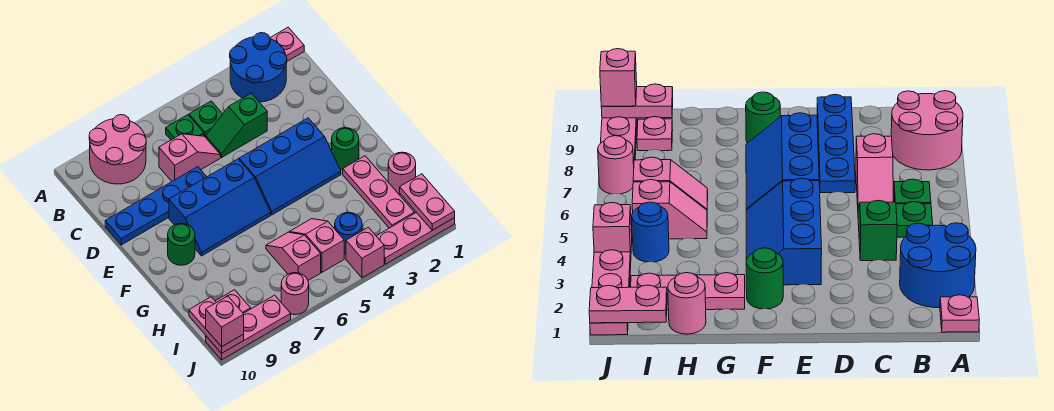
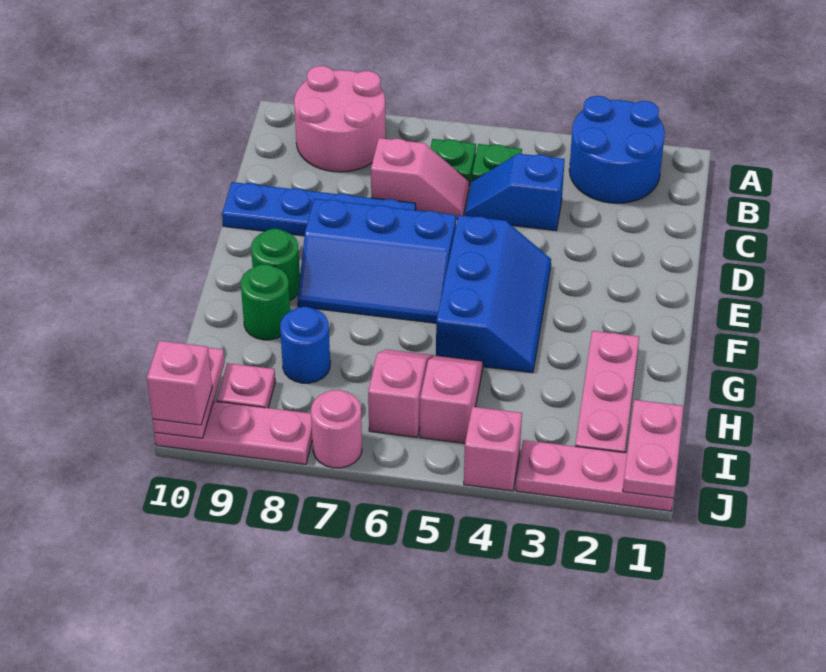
pink 1x1 plate [270,27,304,61] -> none
green 1x2 slope [206,93,267,157] -> blue 1x2 slope [465,154,565,231]
blue 2x3 slope [239,118,341,215] -> blue 2x3 slope turned to [436,215,551,373]
green 1x1 round brick [332,128,359,169] -> green 1x1 round brick moved to [241,264,290,340]
pink 1x1 round brick [388,152,416,194] -> none
blue 1x1 round brick [335,213,362,254] -> blue 1x1 round brick moved to [280,307,330,383]

